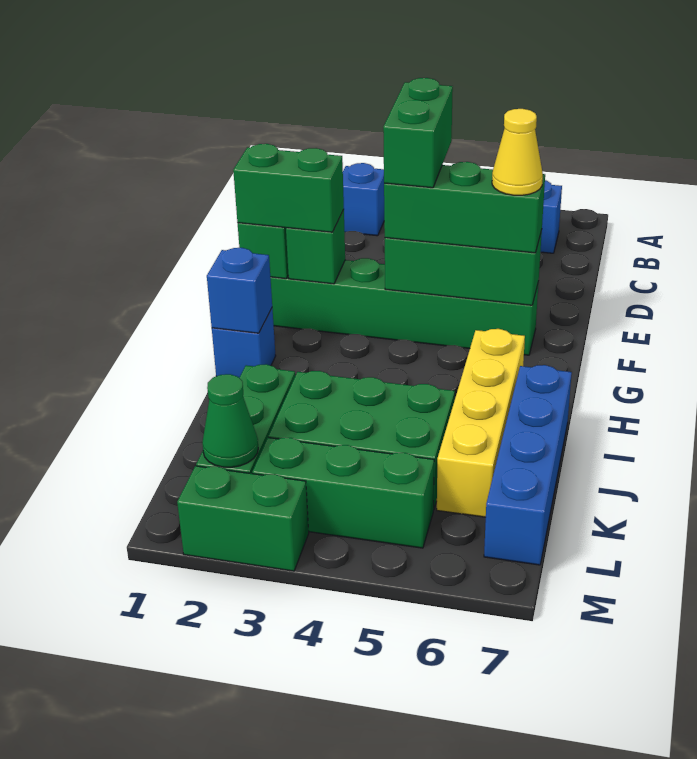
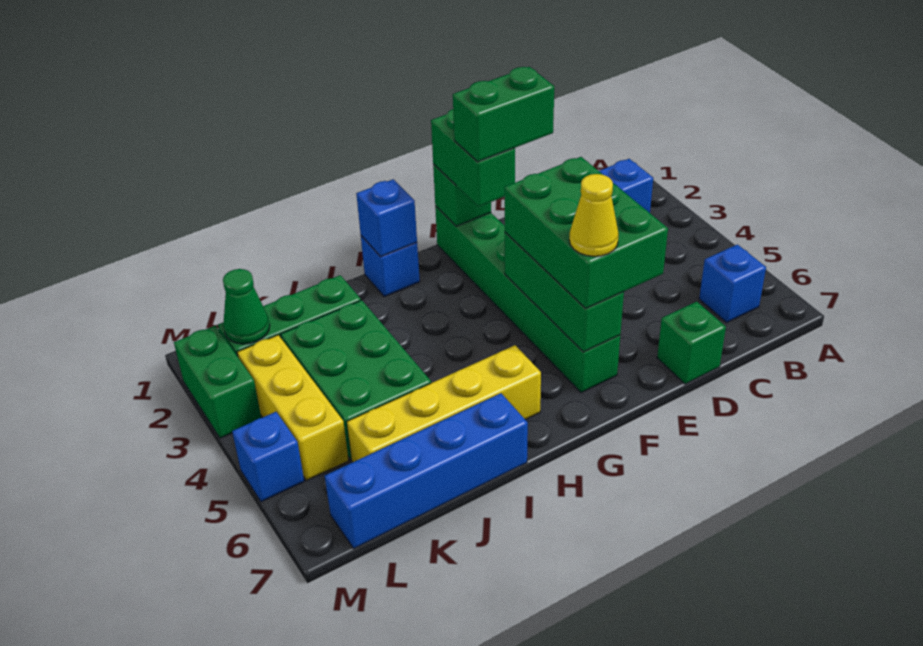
green 1x2 brick [383,78,453,188] -> green 1x2 brick moved to [453,67,554,162]
green 1x1 brick [286,210,345,284] -> green 1x1 brick moved to [657,302,726,384]
green 1x3 brick [384,162,545,253] -> green 2x3 brick [505,157,668,309]
green 1x3 brick [252,438,434,548] -> yellow 1x3 brick [237,335,349,481]
none -> blue 1x1 brick [232,412,304,502]

